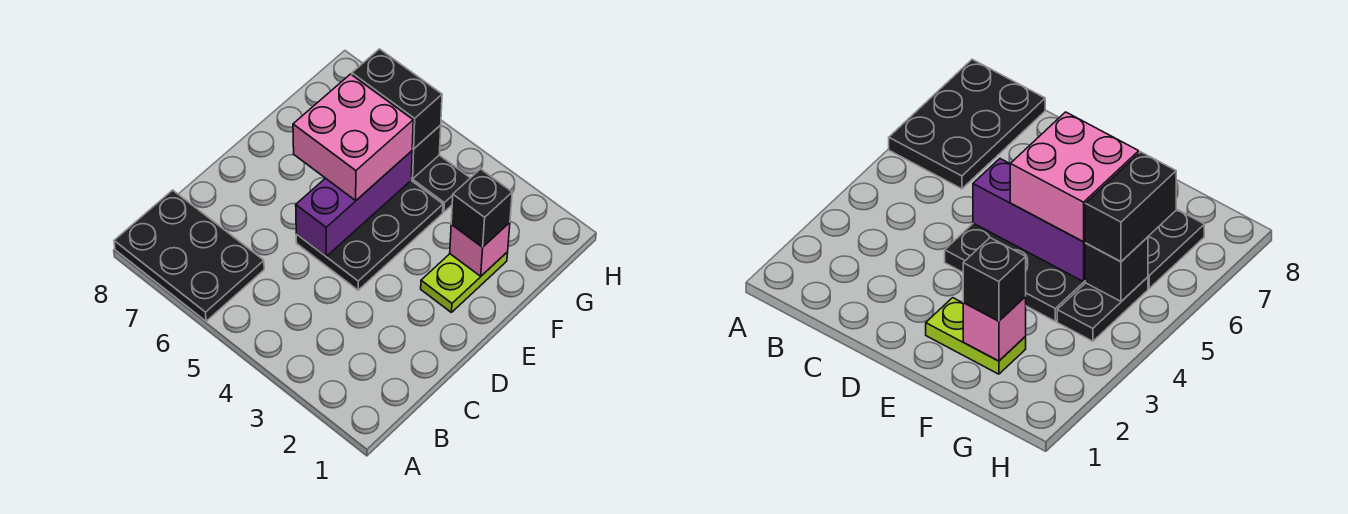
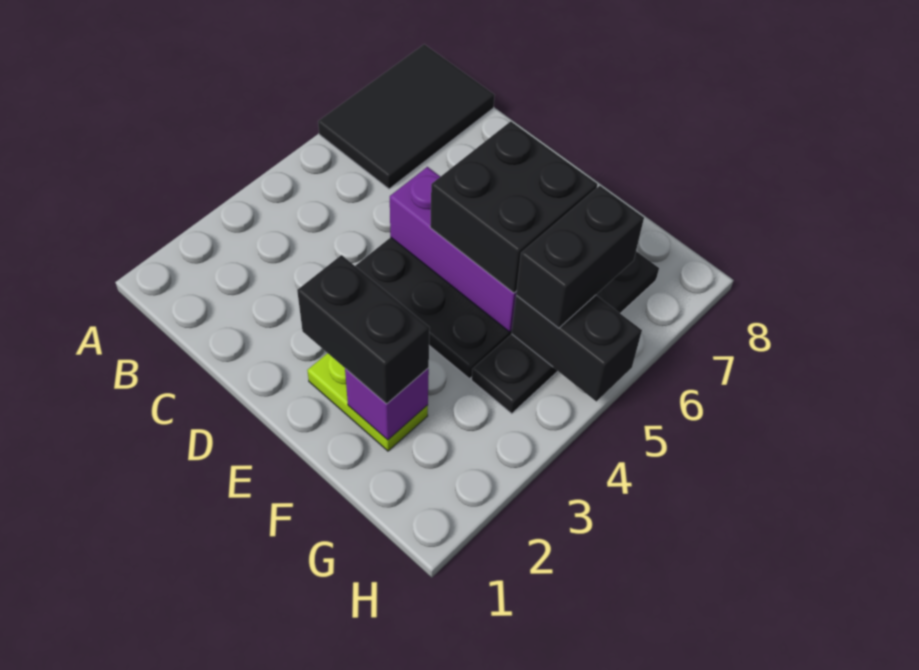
black 2x3 plate [114,190,264,321] -> black 2x3 tile [318,44,495,189]
pink 2x2 brick [293,74,413,200] -> black 2x2 brick [430,121,597,293]
pink 1x1 brick [450,222,510,276] -> purple 1x1 brick [345,368,429,440]
black 1x1 brick [451,169,512,247] -> black 1x2 brick [297,255,430,404]
black 1x1 brick [411,125,441,179] -> black 1x2 brick [512,295,642,401]

